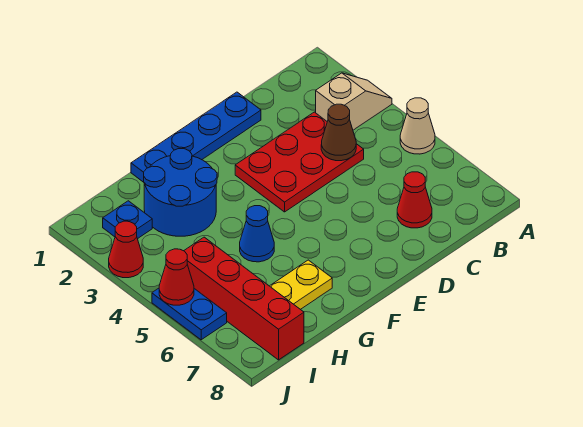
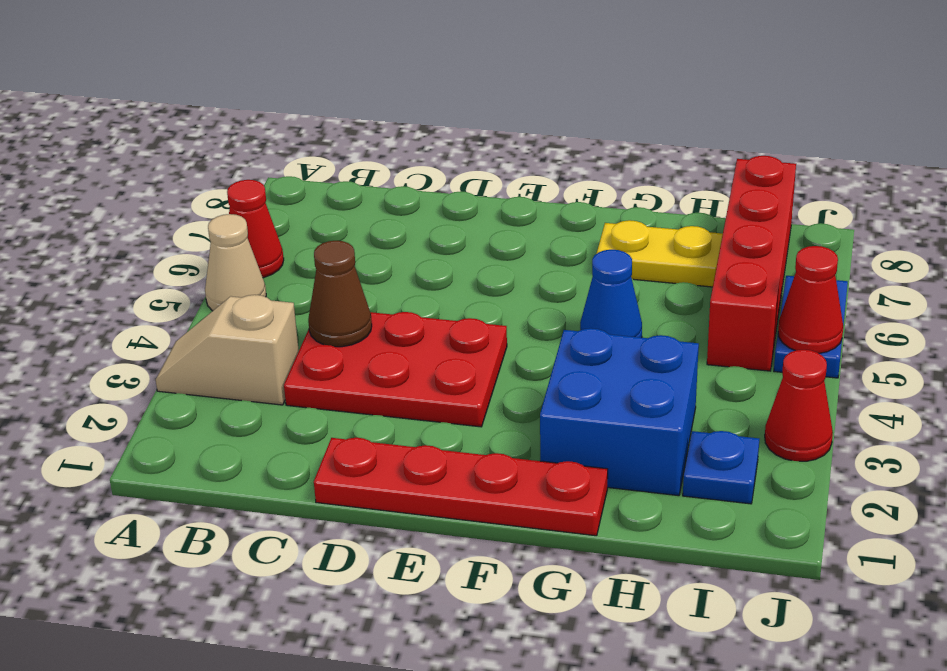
red 1x1 cone [397,172,432,228] -> red 1x1 cone moved to [227,180,284,278]
blue 1x4 plate [131,92,261,182] -> red 1x4 plate [314,438,608,536]
blue 2x2 round brick [144,149,217,236] -> blue 2x2 brick [540,328,699,496]

